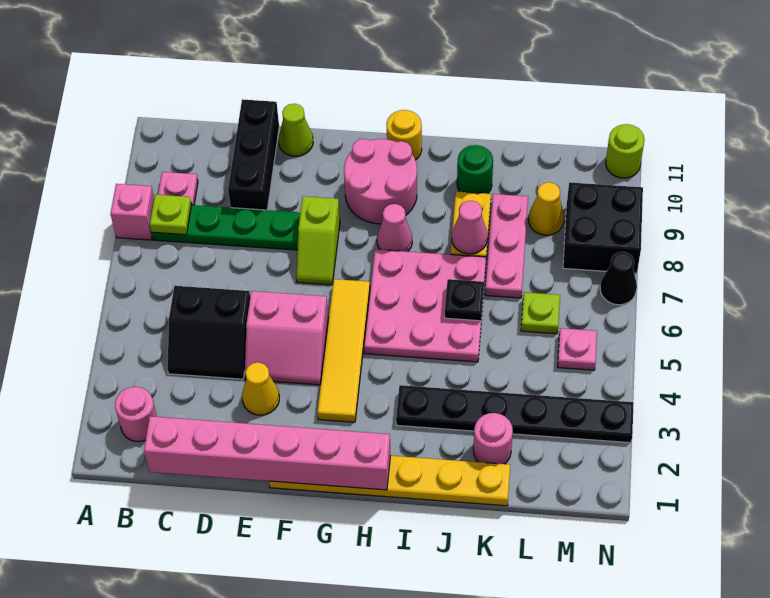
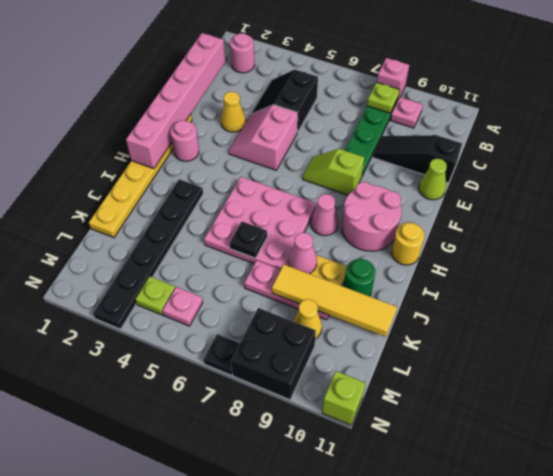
black 1x3 brick [228,99,279,210] -> black 1x3 slope [373,135,462,183]
yellow 1x4 tile [318,279,370,422] -> yellow 1x4 tile moved to [272,265,397,337]
pink 1x1 round brick [473,413,513,464] -> pink 1x1 round brick moved to [170,121,199,161]
lime 1x1 plate [521,292,560,334] -> lime 1x1 plate moved to [135,276,175,315]
black 1x1 cone [600,252,637,305] -> black 1x1 plate [204,334,240,375]
lime 1x1 round brick [606,124,645,178] -> lime 1x1 brick [322,371,366,425]

